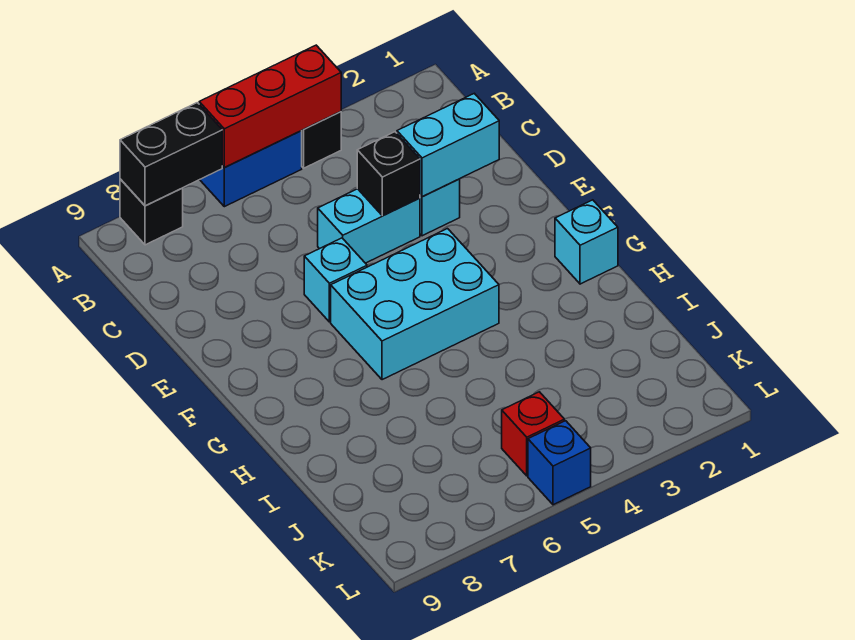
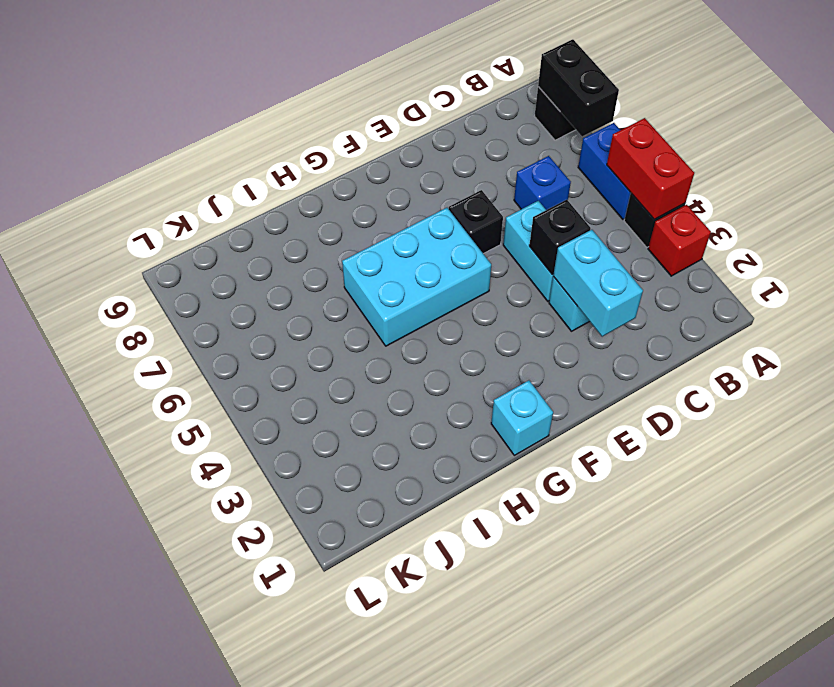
red 1x3 brick [199,45,341,168] -> red 1x2 brick [607,118,694,220]
cyan 1x1 brick [304,238,367,322] -> black 1x1 brick [449,190,503,254]
cyan 2x3 brick [331,229,499,380] -> cyan 2x3 brick turned to [342,208,491,346]
red 1x1 brick [502,392,564,476] -> red 1x1 brick moved to [648,205,711,276]
blue 1x1 brick [528,421,591,505] -> blue 1x1 brick moved to [514,156,571,210]

